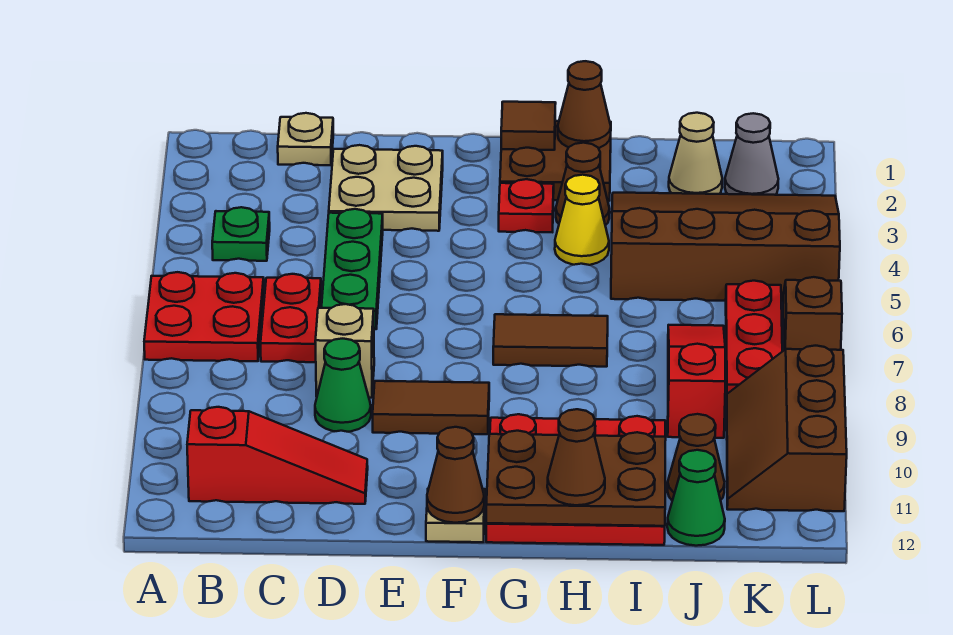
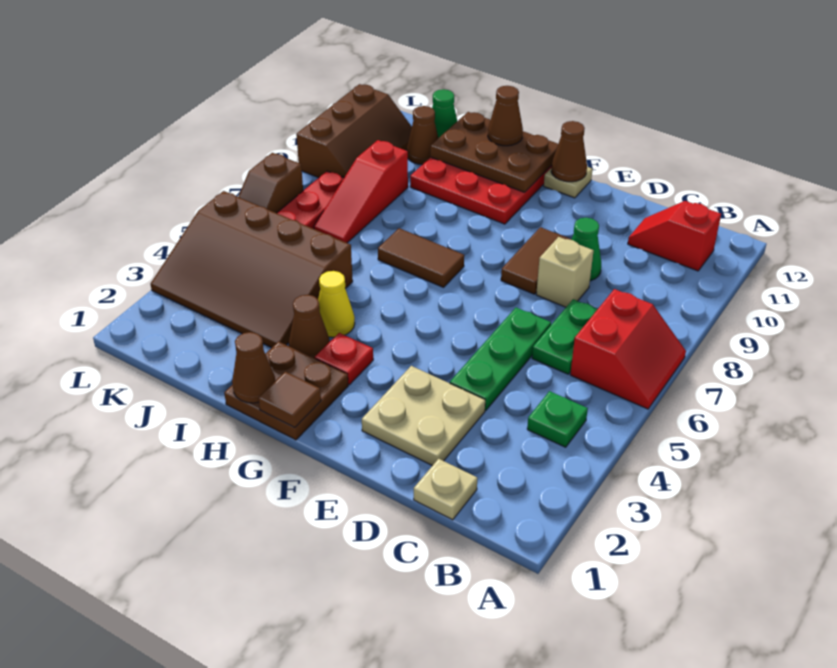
red 2x2 plate [144,272,264,361] -> red 2x2 slope [570,289,686,409]
red 1x3 slope [187,407,368,504] -> red 1x2 slope [628,201,721,271]
red 1x2 plate [261,274,321,362] -> green 1x2 plate [532,299,598,374]
brown 1x2 tile [373,381,489,434] -> brown 1x2 tile turned to [501,227,571,294]
tan 1x1 cone [669,113,722,194] -> none
grey 1x1 cone [725,113,778,195] -> none

